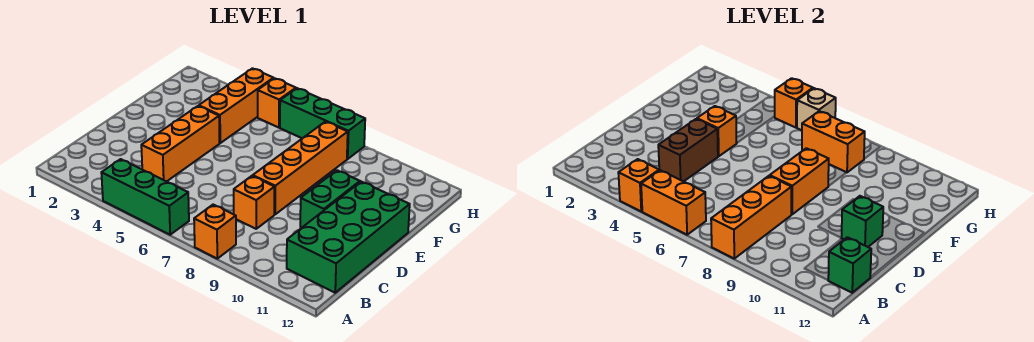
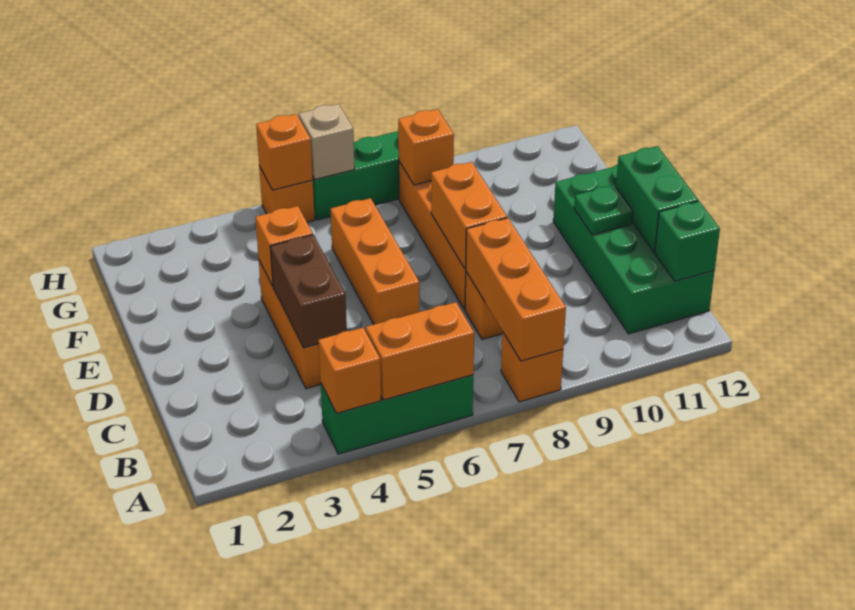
green 1x2 brick [300,170,360,227] -> green 1x2 brick moved to [616,146,698,252]
green 1x1 brick [841,196,883,247] -> green 1x1 plate [574,185,633,235]
orange 1x3 brick [199,68,274,143] -> orange 1x3 brick moved to [331,198,419,324]
orange 1x2 brick [802,111,865,173] -> orange 1x1 brick [398,109,454,185]

